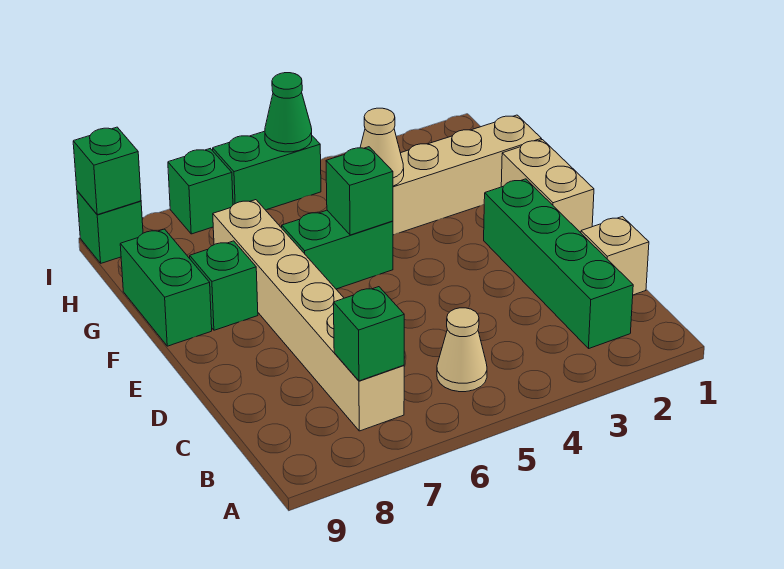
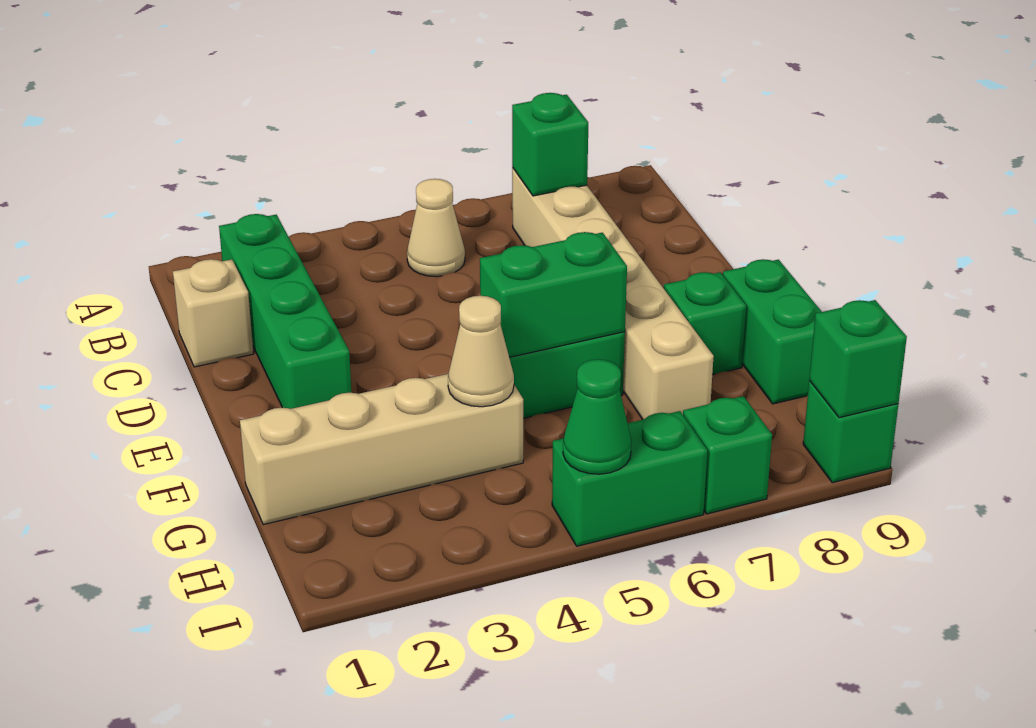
tan 1x2 brick [501,140,594,233] -> none
green 1x1 brick [326,147,393,235] -> green 1x2 brick [480,232,627,357]

